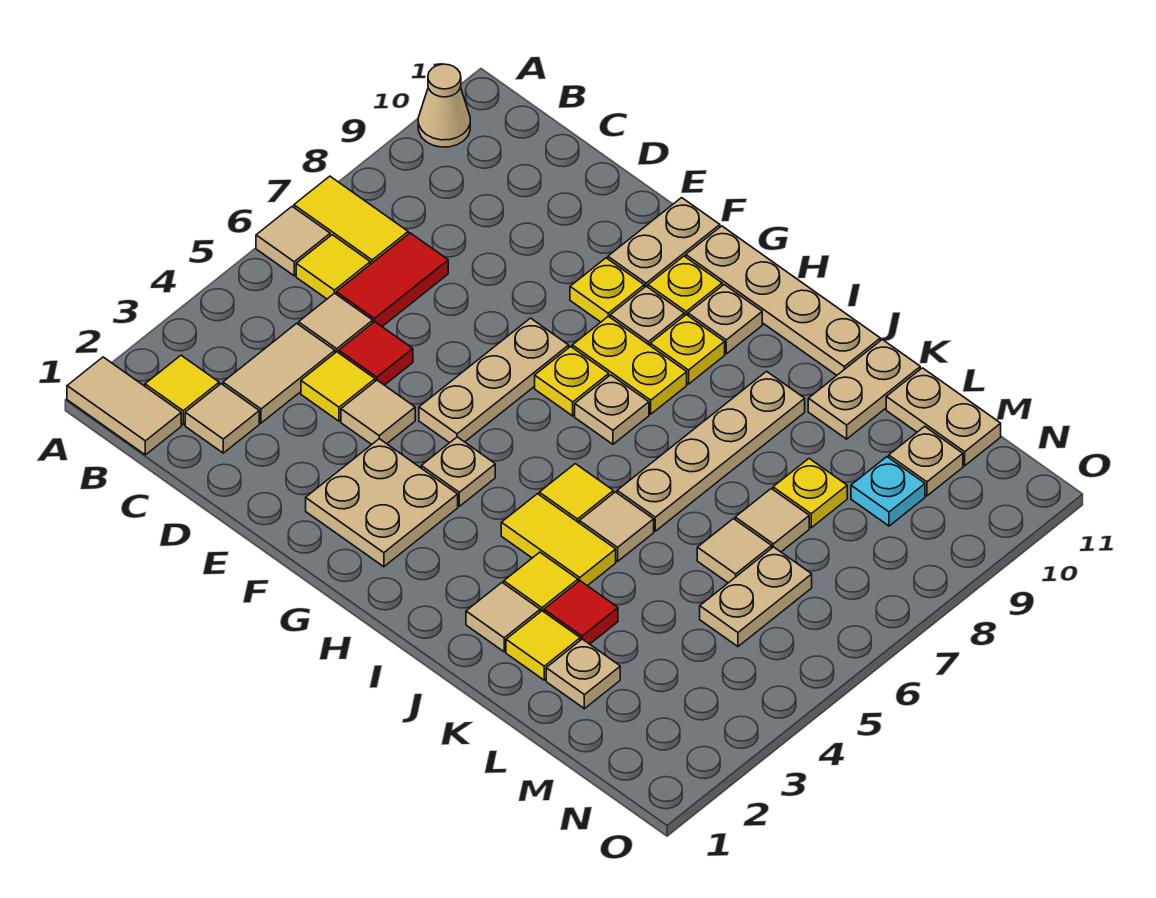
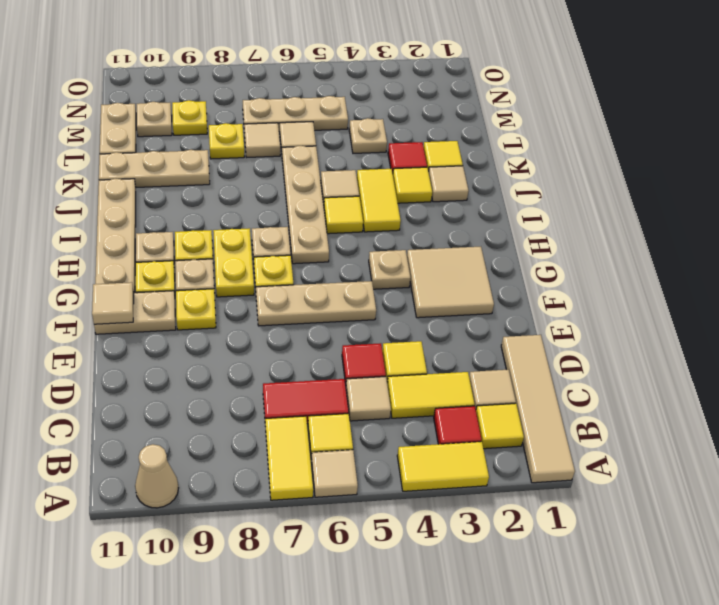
tan 1x2 tile [67,357,181,455] -> tan 1x4 tile [501,335,575,483]
none -> yellow 1x2 tile [397,442,489,491]
none -> red 1x1 tile [434,406,482,444]
tan 1x2 tile [223,323,335,423] -> yellow 1x2 tile [387,372,475,418]
tan 1x1 tile [341,380,415,445] -> tan 1x1 tile moved to [92,282,134,324]
tan 2x2 plate [306,439,458,567] -> tan 2x2 tile [407,247,494,318]
tan 1x4 plate [617,371,805,531] -> tan 1x4 plate turned to [282,146,329,264]
tan 1x2 plate [808,340,920,439] -> tan 1x3 plate [99,150,210,187]
tan 1x1 plate [546,639,620,709] -> tan 1x1 plate moved to [349,118,387,153]
tan 1x2 plate [700,547,812,646] -> tan 1x3 plate [243,96,348,132]
cyan 1x1 plate [851,457,925,526] -> yellow 1x1 plate [172,100,207,135]

